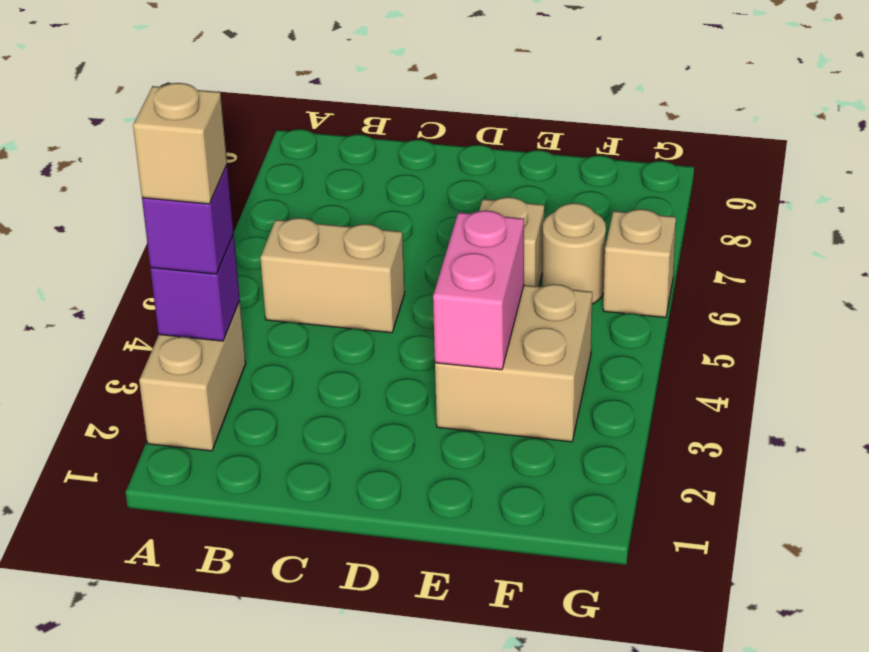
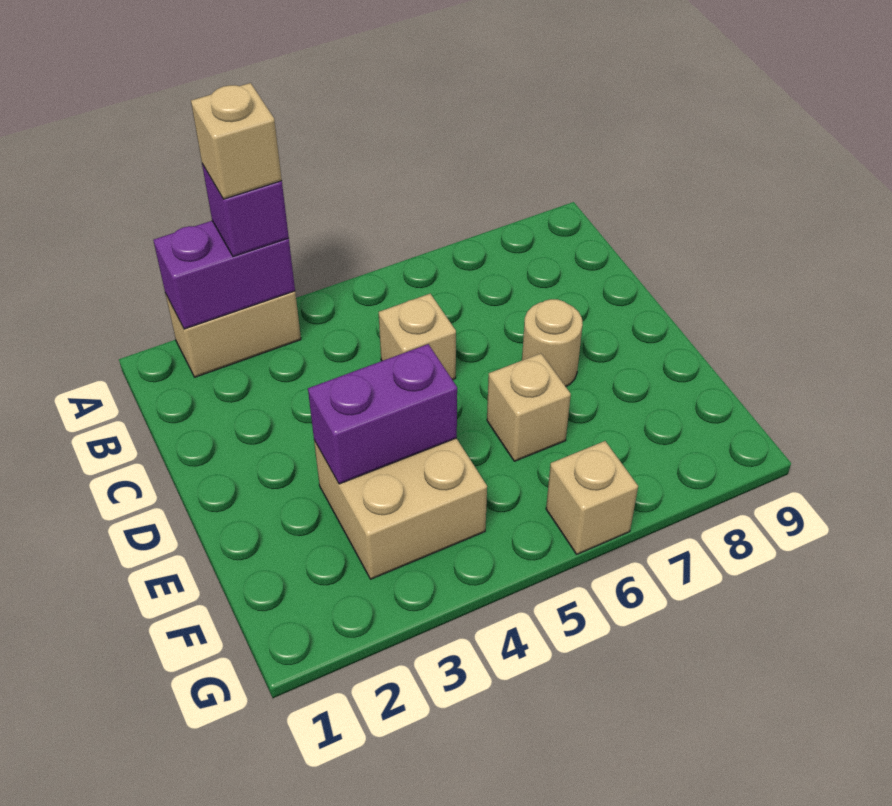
purple 1x1 brick [150,234,240,341] -> purple 1x2 brick [153,221,295,329]
tan 1x2 brick [260,218,405,333] -> tan 1x1 brick [379,294,456,380]
pink 1x2 brick [433,210,524,370] -> purple 1x2 brick [308,344,457,484]
tan 1x1 round brick [542,203,606,304] -> tan 1x1 round brick moved to [522,299,583,386]

